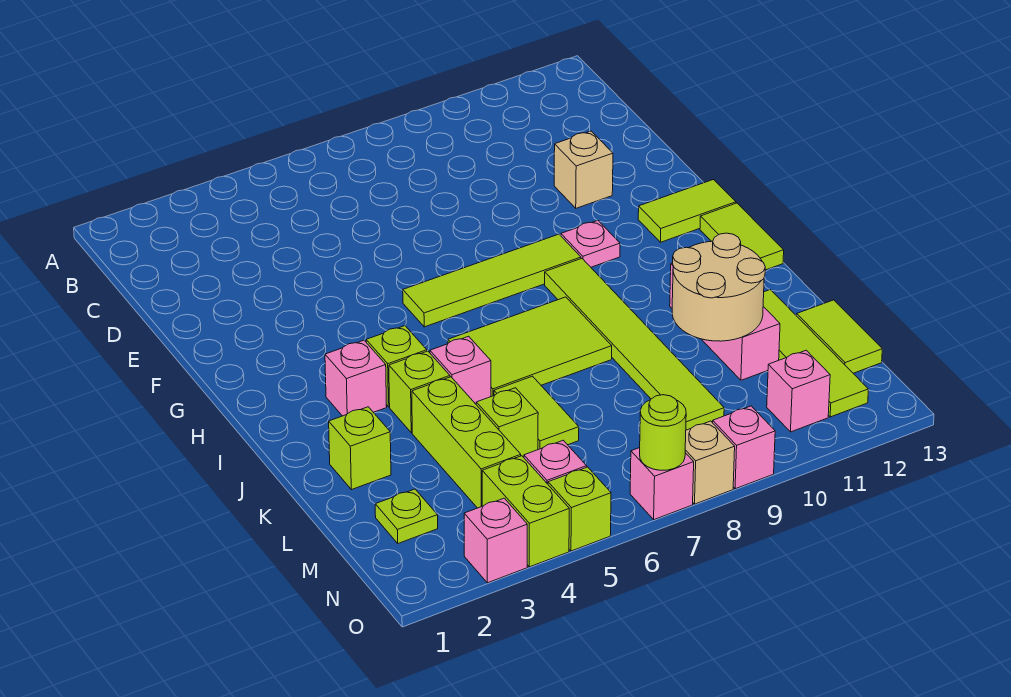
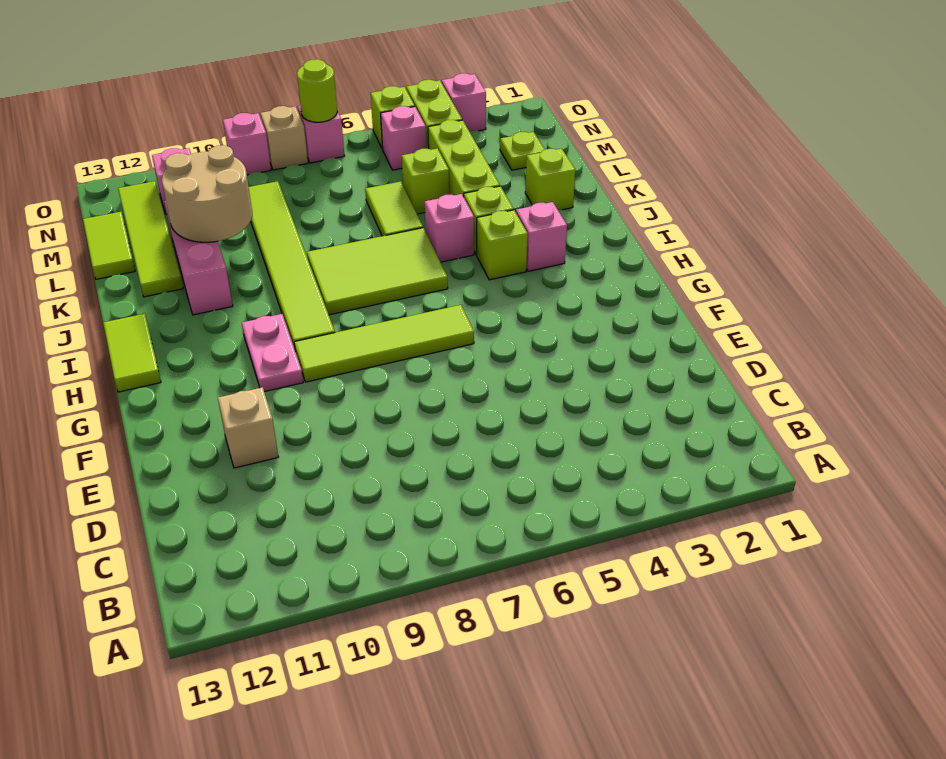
pink 1x1 plate [561,220,620,267] -> pink 1x2 plate [242,314,303,392]
lime 1x2 tile [638,180,736,242] -> none

